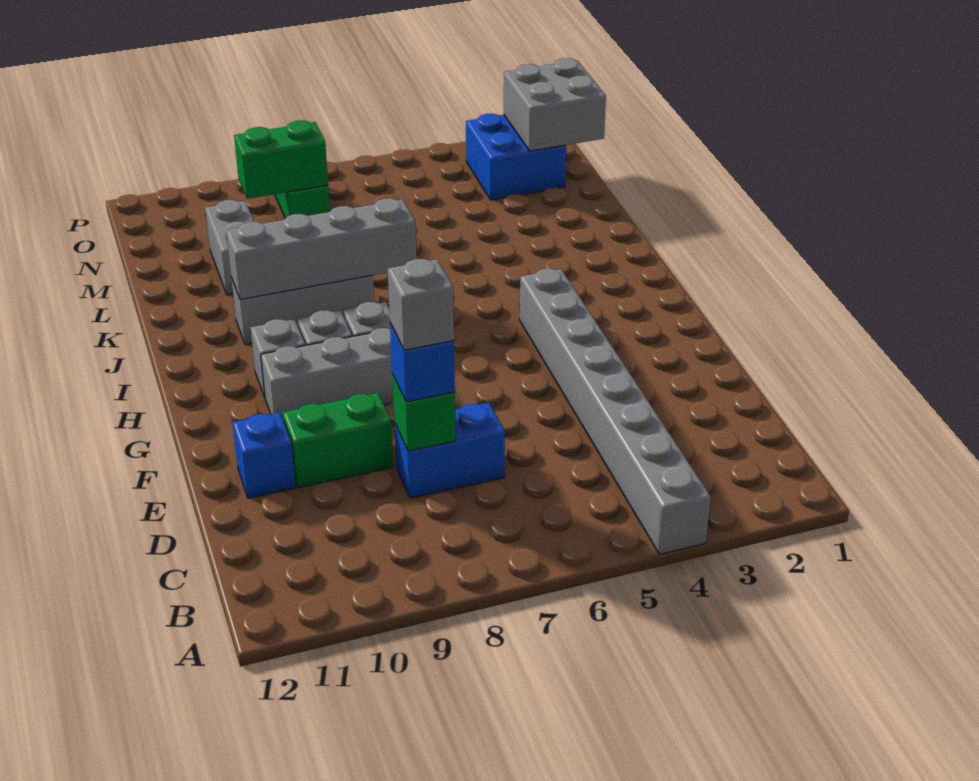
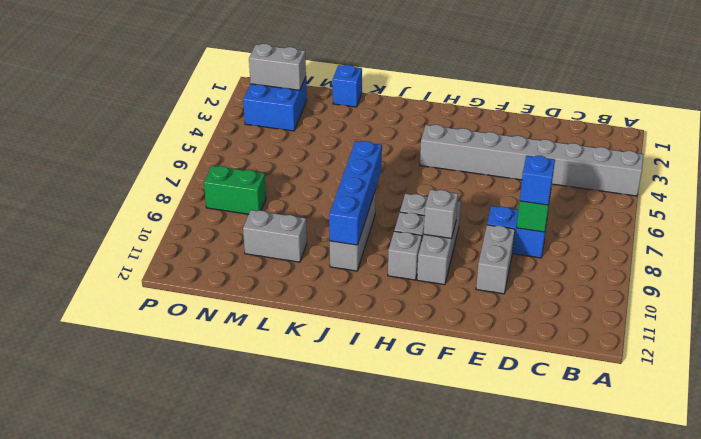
blue 1x2 brick [394,403,505,498] -> blue 1x2 brick turned to [487,206,547,258]
grey 1x1 brick [388,259,454,350] -> grey 1x1 brick moved to [424,189,458,239]
green 1x2 brick [283,393,393,488] -> grey 1x2 brick [476,225,515,294]
blue 1x1 brick [232,413,295,498] -> blue 1x1 brick moved to [333,65,362,107]
grey 1x4 brick [226,198,417,300] -> blue 1x4 brick [329,141,382,245]
grey 2x2 brick [504,58,606,151] -> grey 1x2 brick [249,44,306,90]
green 1x2 brick [234,120,328,199] -> none

